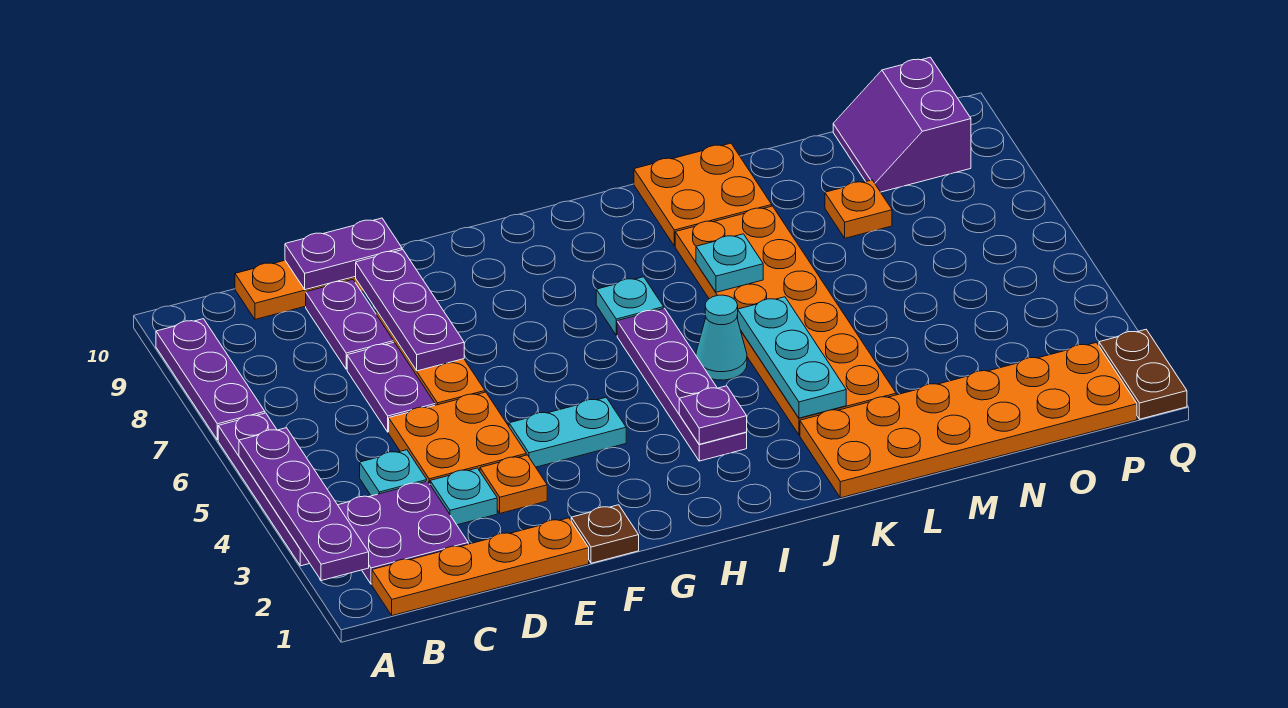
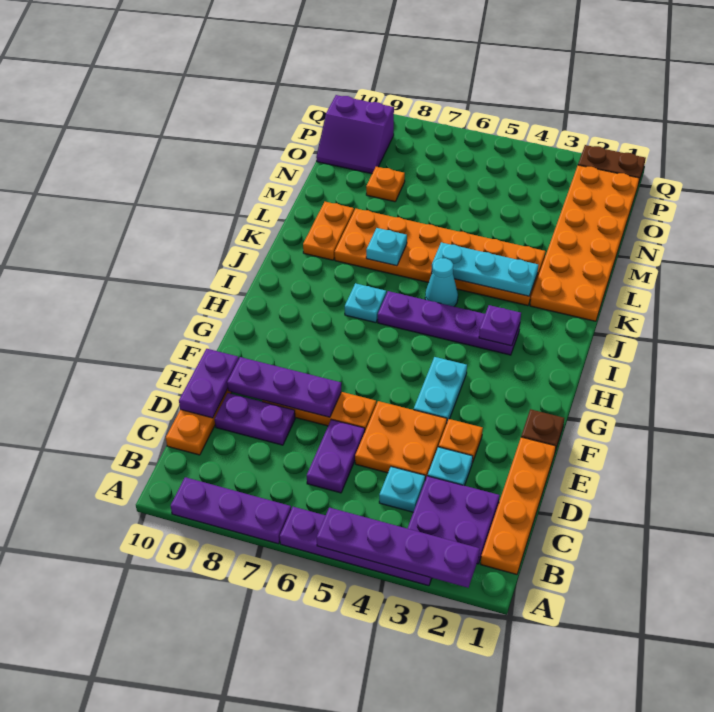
purple 1x2 plate [347,342,435,432] -> purple 1x2 plate turned to [307,420,365,493]
orange 2x2 plate [634,143,772,246] -> orange 1x2 plate [303,202,354,260]

